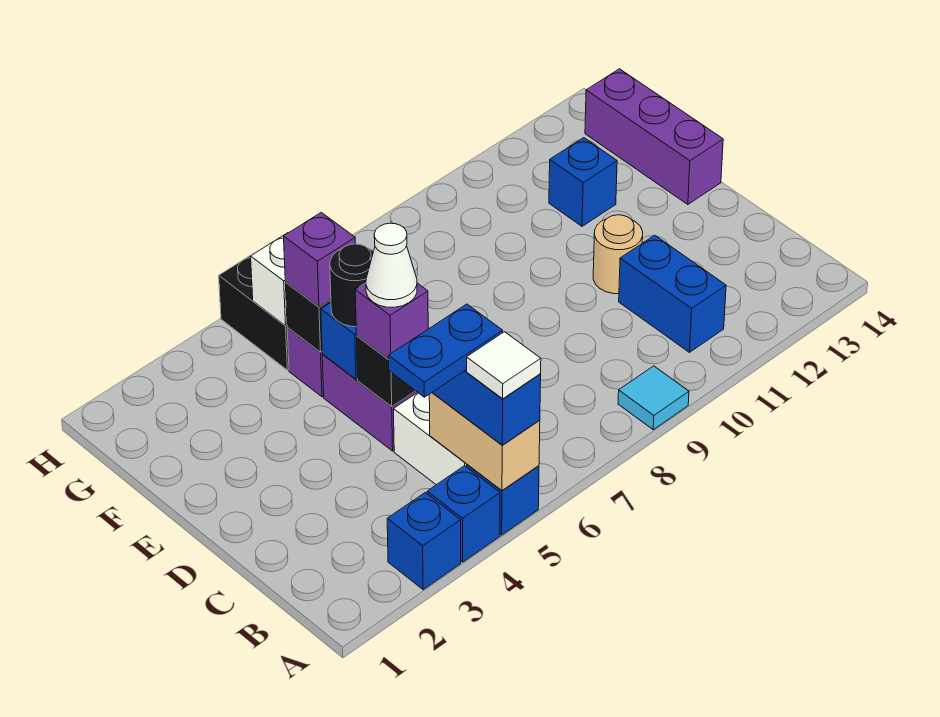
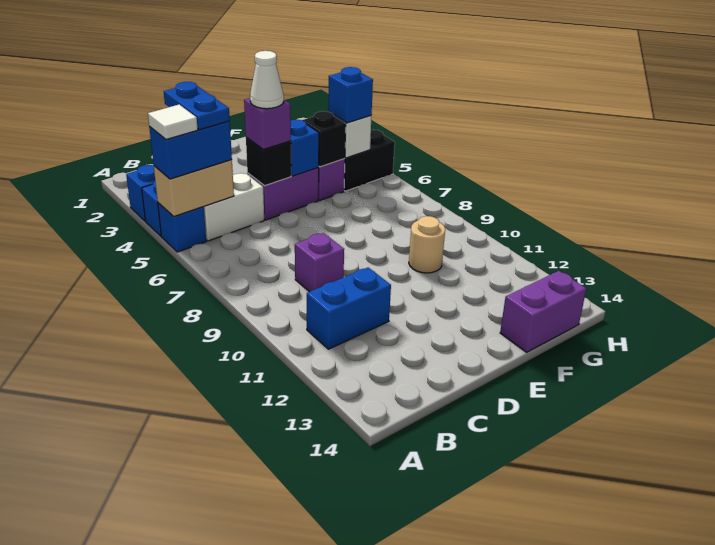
cyan 1x1 tile [618,366,689,430] -> none
tan 1x1 round brick [593,215,643,294] -> tan 1x1 round brick moved to [409,216,445,273]
black 1x1 round brick [330,244,374,327] -> none
purple 1x3 brick [585,69,723,204] -> purple 1x2 brick [500,271,586,352]
purple 1x1 brick [284,212,355,307] -> purple 1x1 brick moved to [295,233,344,292]
blue 1x1 brick [549,138,617,226] -> blue 1x1 brick moved to [328,67,373,123]

